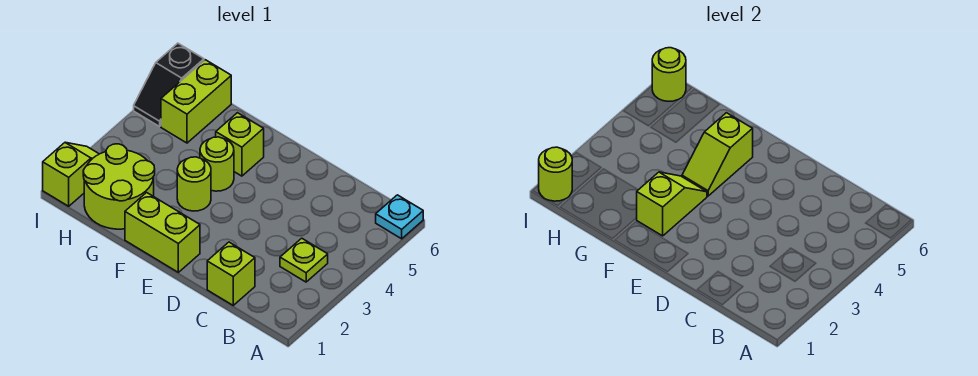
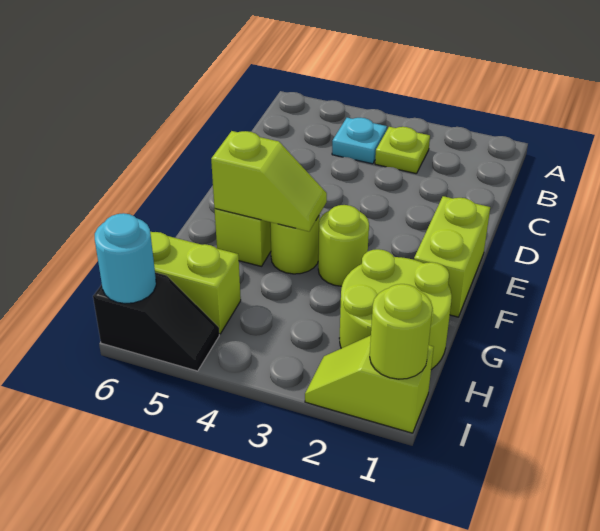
cyan 1x1 plate [376,195,423,239] -> cyan 1x1 plate moved to [332,118,387,164]
lime 1x1 brick [207,242,255,305] -> none
lime 1x2 slope [637,172,707,236] -> none
lime 1x1 round brick [652,48,686,101] -> cyan 1x1 round brick [95,213,156,304]

